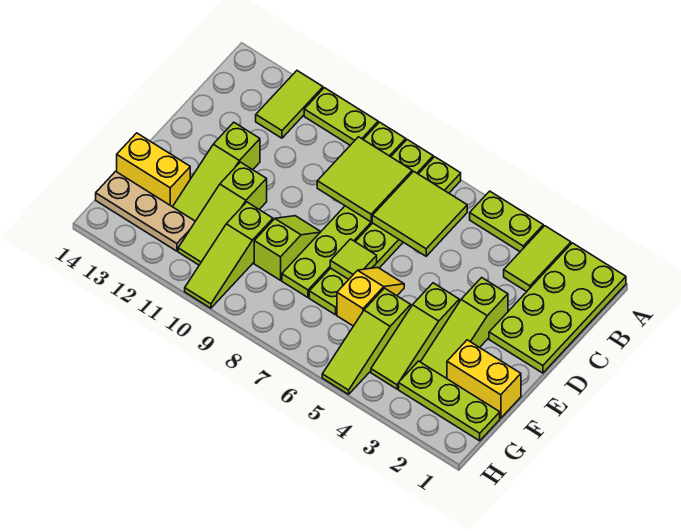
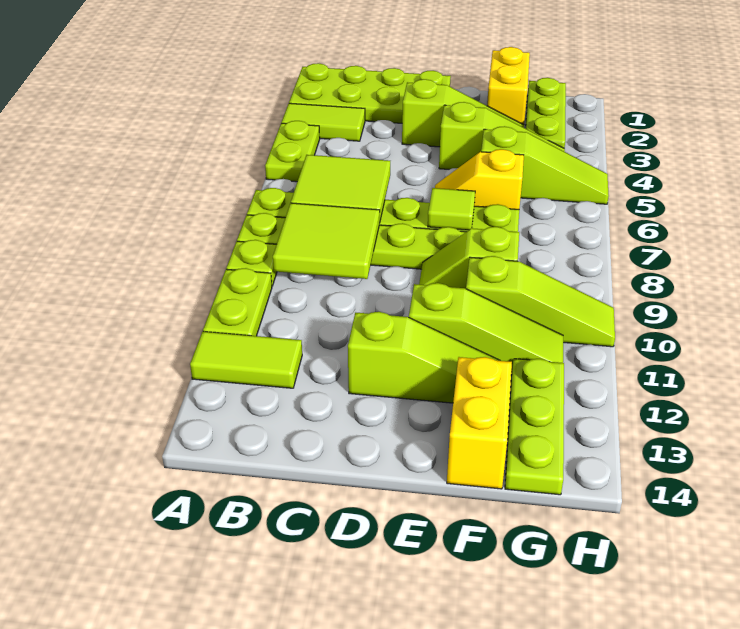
tan 1x3 plate [96,171,195,251] -> lime 1x3 plate [505,359,564,495]

